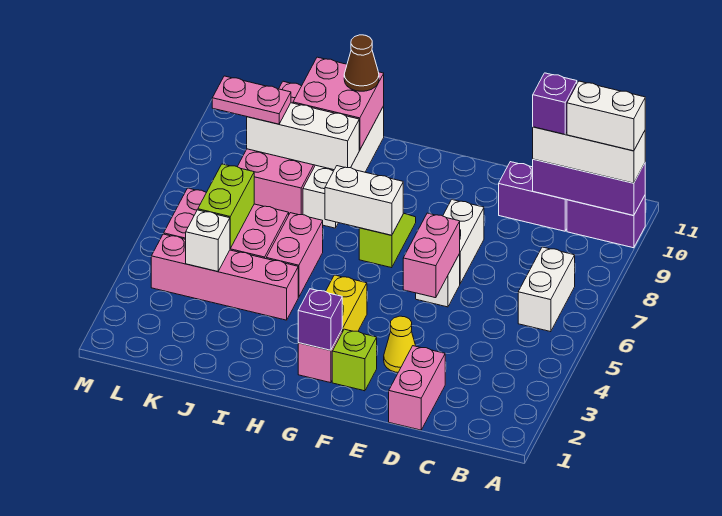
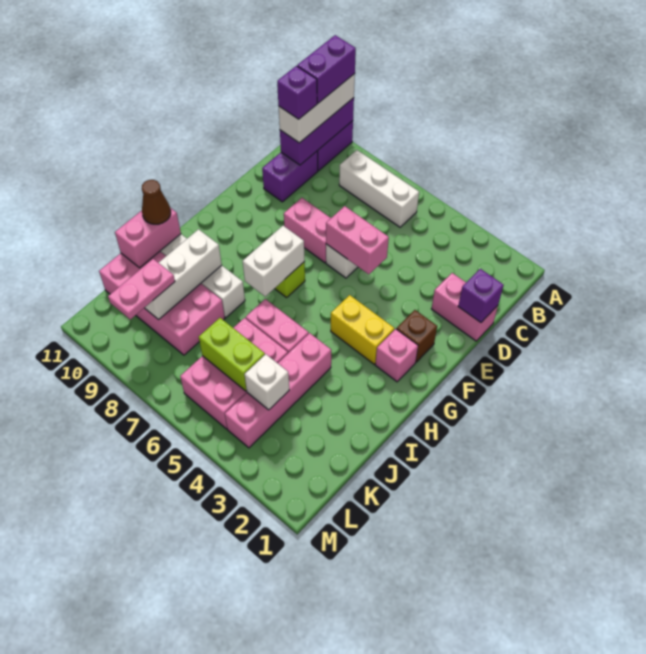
white 1x2 brick [567,81,645,151] -> purple 1x2 brick [297,35,356,103]
white 1x2 brick [518,247,575,332] -> white 1x3 brick [339,150,419,227]
yellow 1x1 cone [384,316,416,372] -> none
white 1x2 brick [443,200,484,283] -> pink 1x2 brick [284,198,331,263]
lime 1x1 brick [332,329,377,391] -> brown 1x1 brick [397,310,437,362]
purple 1x1 brick [298,289,342,350] -> purple 1x1 brick moved to [458,269,504,322]
pink 2x2 brick [293,57,384,150] -> pink 1x2 brick [115,208,181,268]

